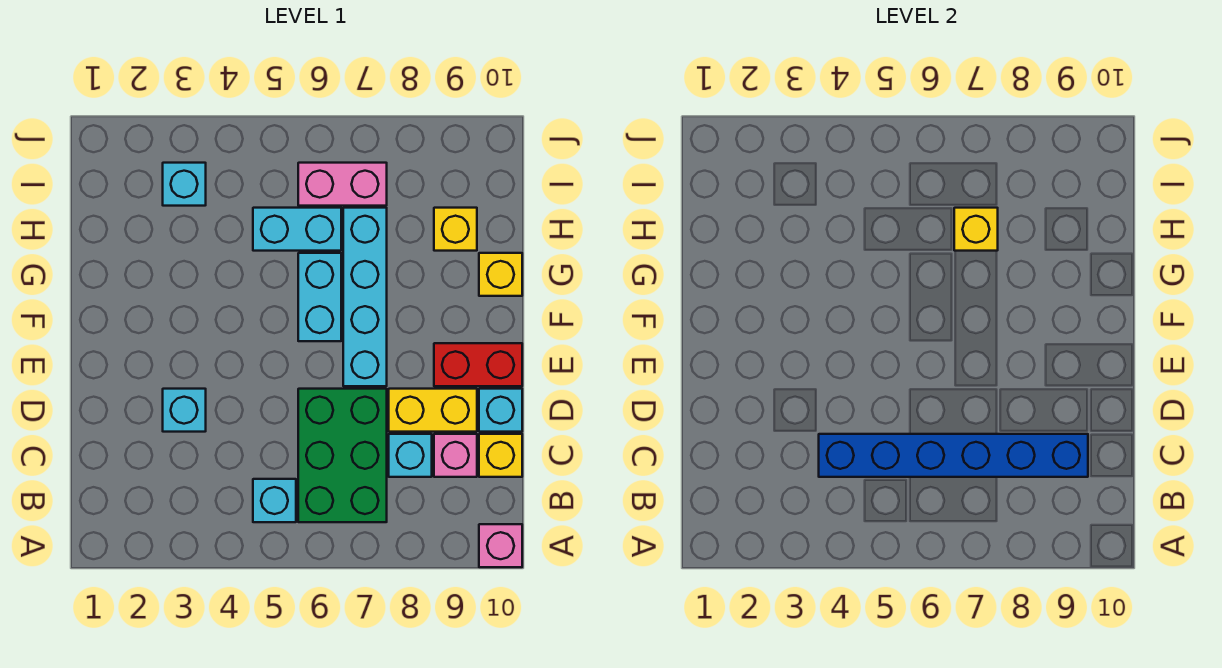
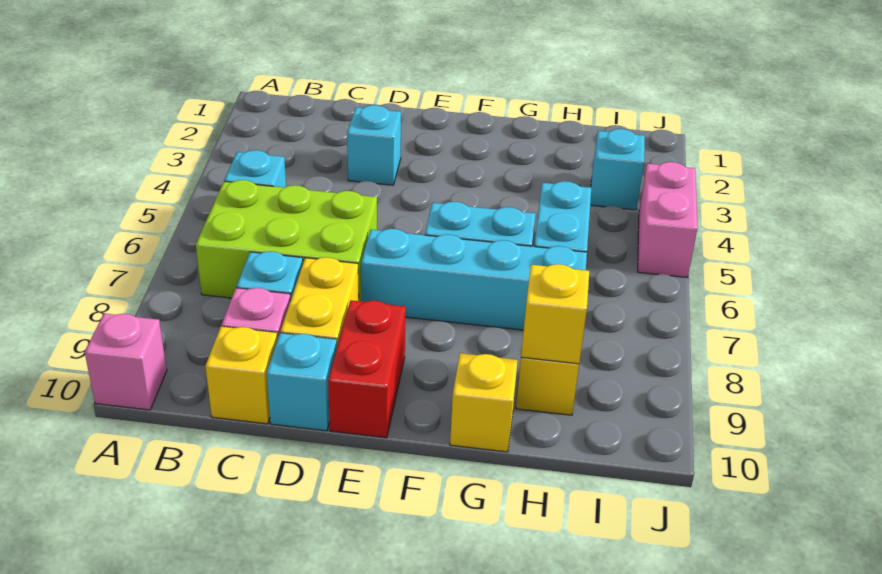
green 2x3 brick [298,389,387,522] -> lime 2x3 brick [196,180,377,302]
blue 1x6 brick [819,434,1088,477] -> none
yellow 1x1 brick [954,208,998,251] -> yellow 1x1 brick moved to [521,264,589,364]
pink 1x2 brick [298,163,387,206] -> pink 1x2 brick moved to [638,162,698,277]

